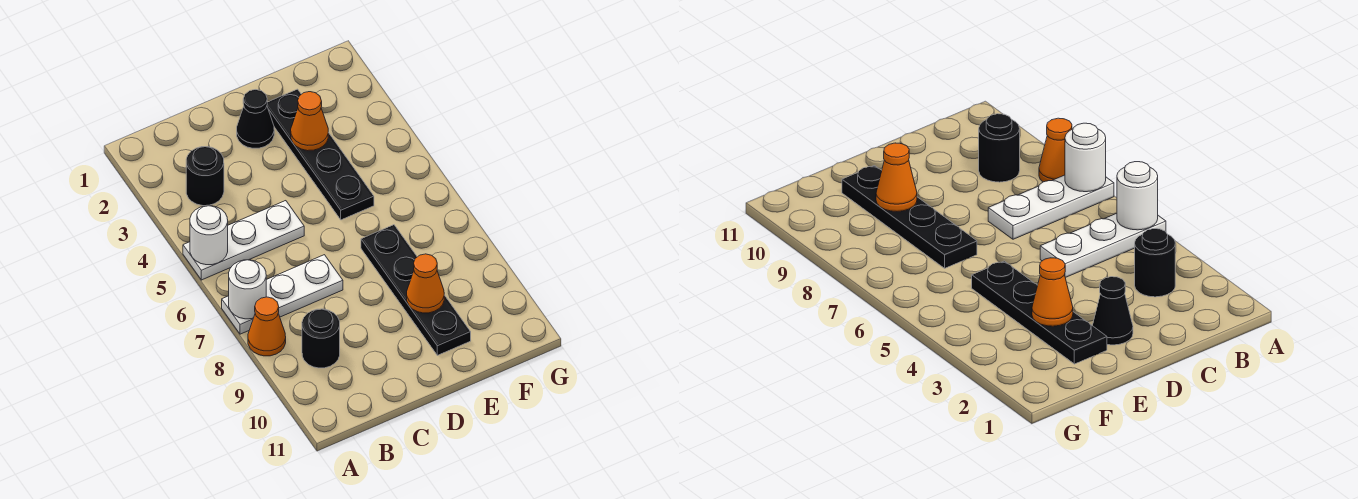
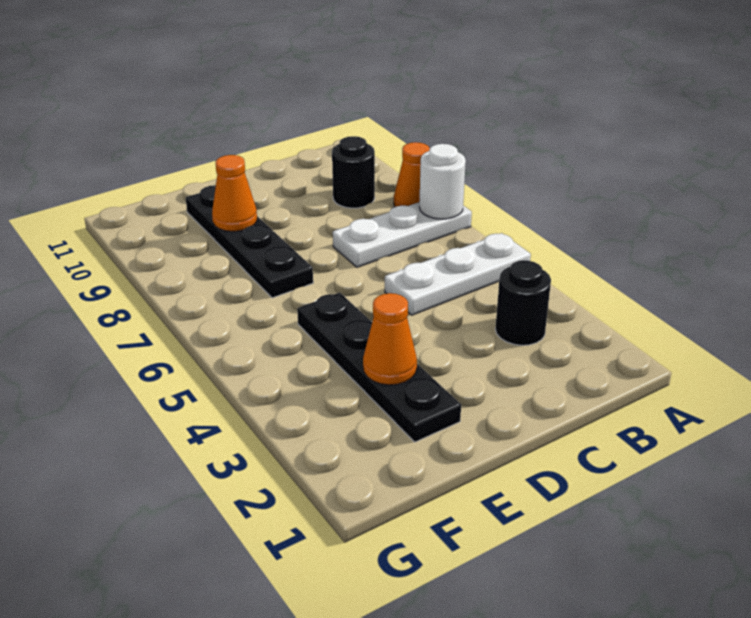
white 1x1 round brick [190,206,228,265] -> none
black 1x1 cone [237,90,274,148] -> none

